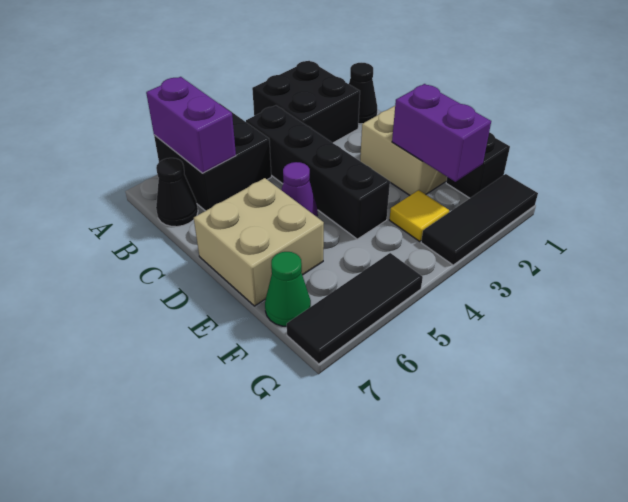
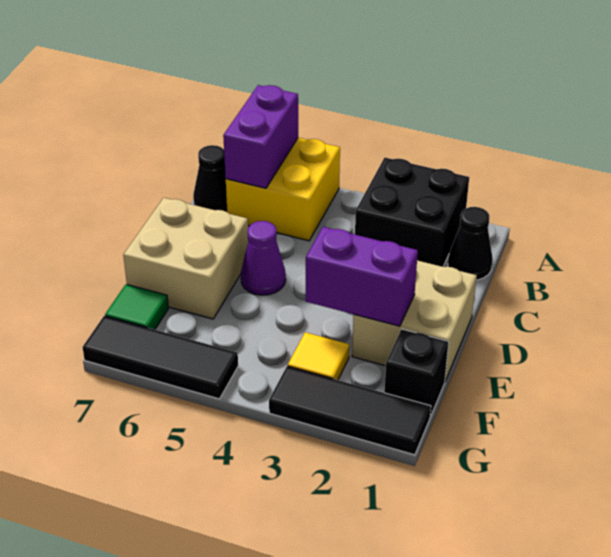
black 2x2 brick [154,104,271,211] -> yellow 2x2 brick [226,138,340,241]
black 1x4 brick [246,105,390,239] -> none
purple 1x2 brick [392,84,491,182] -> purple 1x2 brick turned to [306,227,418,326]
green 1x1 cone [265,252,311,326] -> green 1x1 tile [105,284,168,330]

